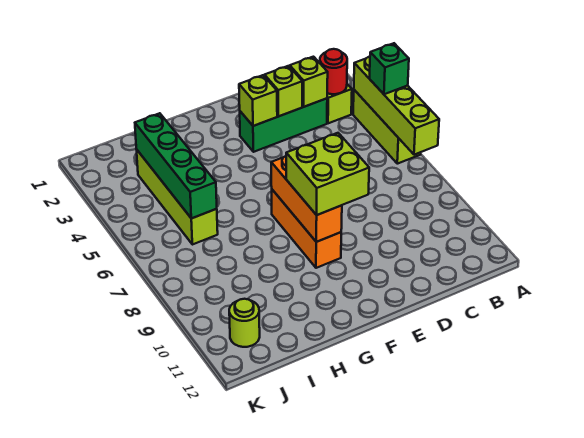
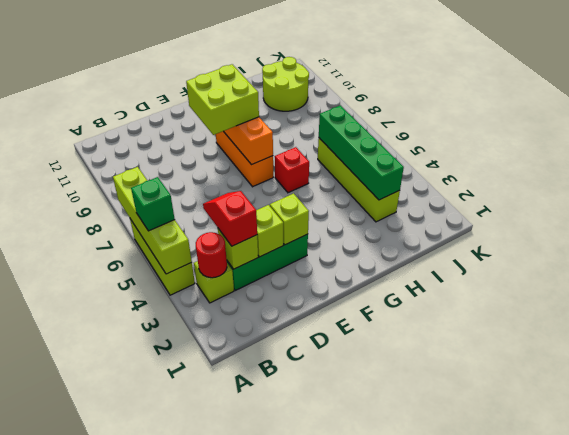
none -> red 1x2 slope [203,191,257,246]
none -> red 1x1 brick [275,147,309,193]
lime 1x1 round brick [229,299,260,347] -> lime 2x2 round brick [262,57,309,111]

